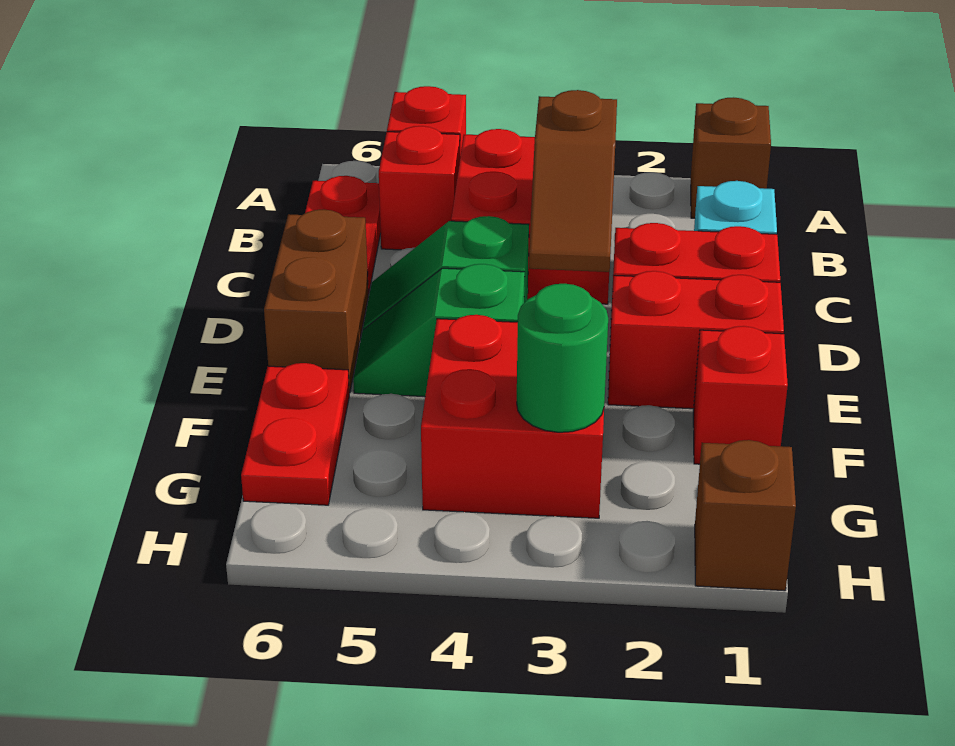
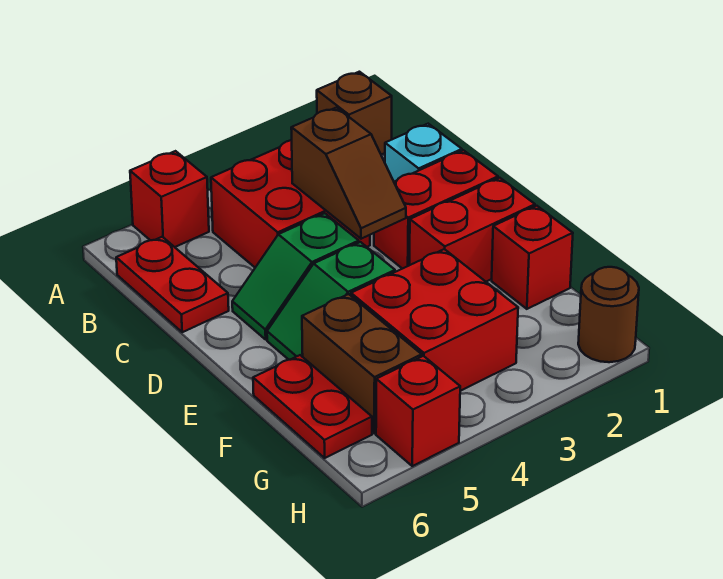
red 1x1 brick [379,126,460,250] -> red 1x1 brick moved to [376,356,460,466]
brown 1x2 brick [264,210,368,393] -> brown 1x2 brick moved to [302,294,422,433]
green 1x1 round brick [517,284,608,432] -> none
brown 1x1 brick [695,440,796,591] -> brown 1x1 round brick [578,267,639,362]

